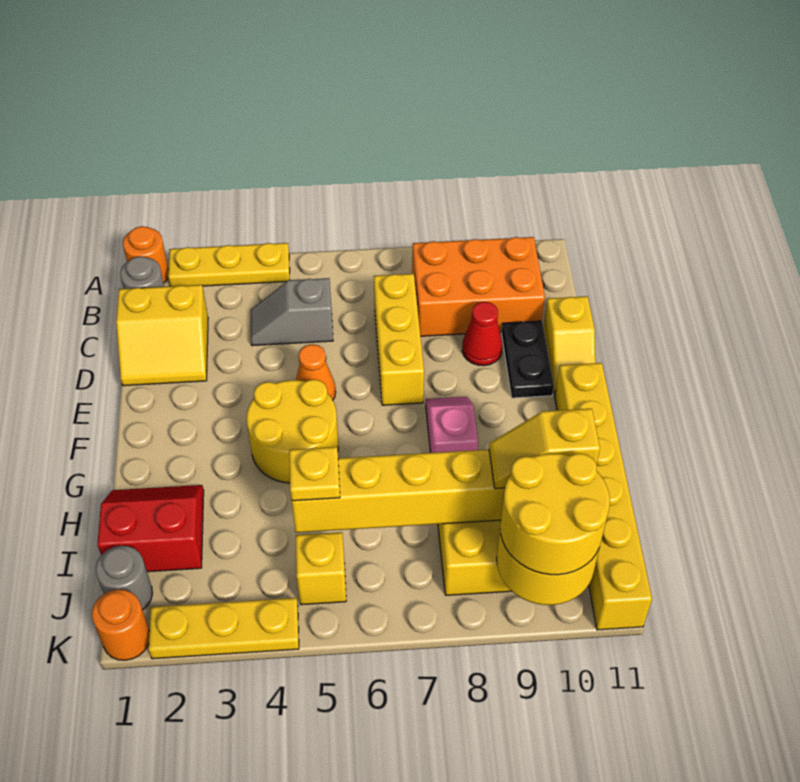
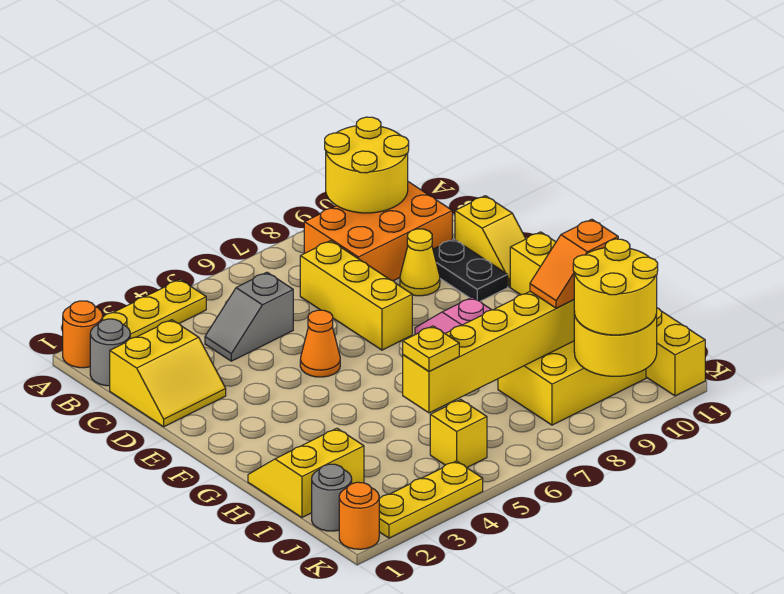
red 1x1 cone [462,302,502,366] -> yellow 1x1 cone [400,229,440,296]
yellow 2x2 round brick [247,379,338,483] -> yellow 2x2 round brick moved to [325,117,409,213]
red 2x2 slope [97,485,204,572] -> yellow 2x2 slope [248,428,364,517]
yellow 1x2 slope [489,409,600,489] -> orange 1x2 slope [530,219,618,308]

